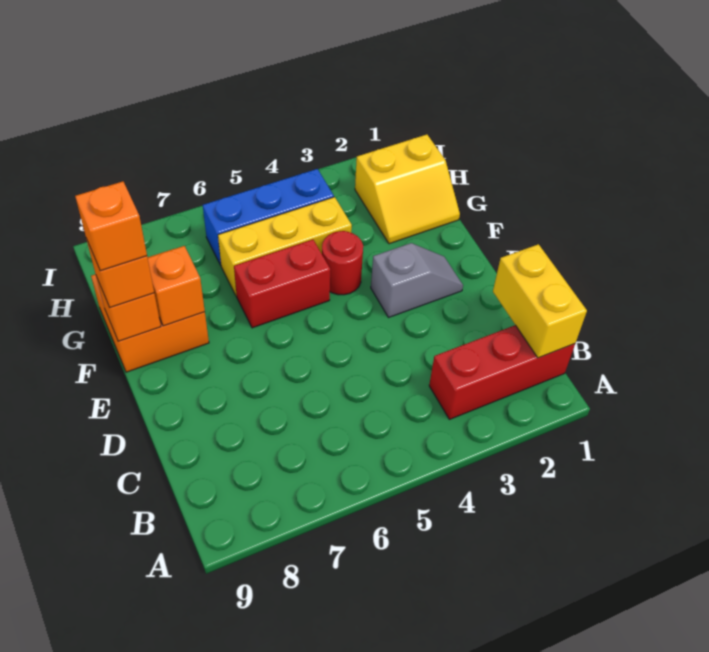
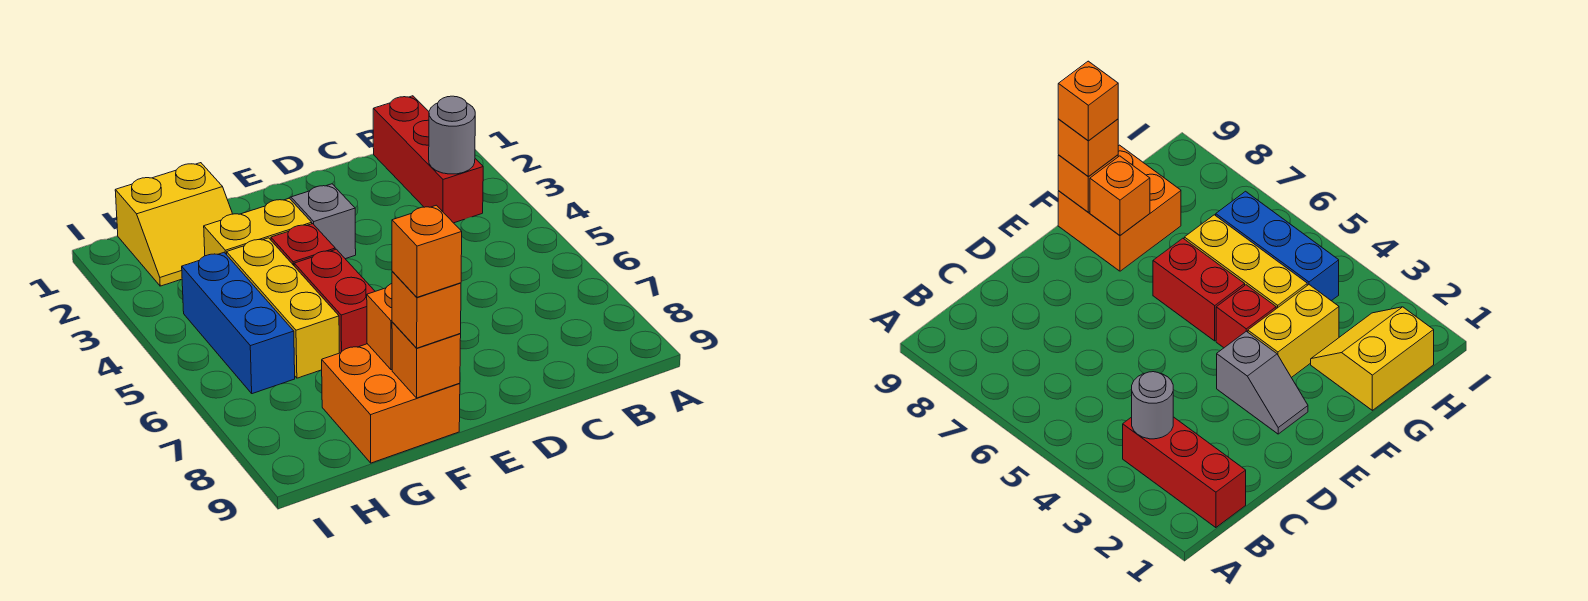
yellow 1x2 brick [493,244,587,358] -> yellow 1x2 brick moved to [204,198,312,256]
none -> grey 1x1 round brick [429,96,475,174]
red 1x1 round brick [322,231,363,295] -> red 1x1 brick [271,224,335,265]
yellow 2x2 slope [355,135,460,244] -> yellow 2x2 slope turned to [115,163,232,286]

